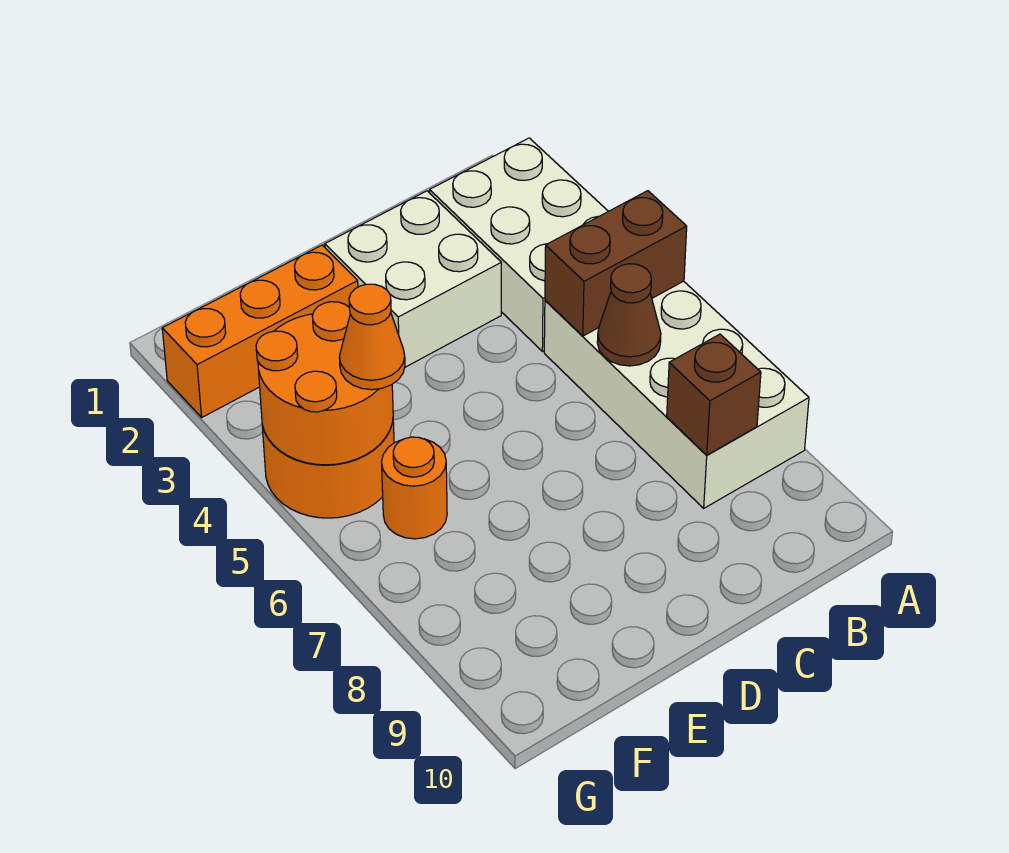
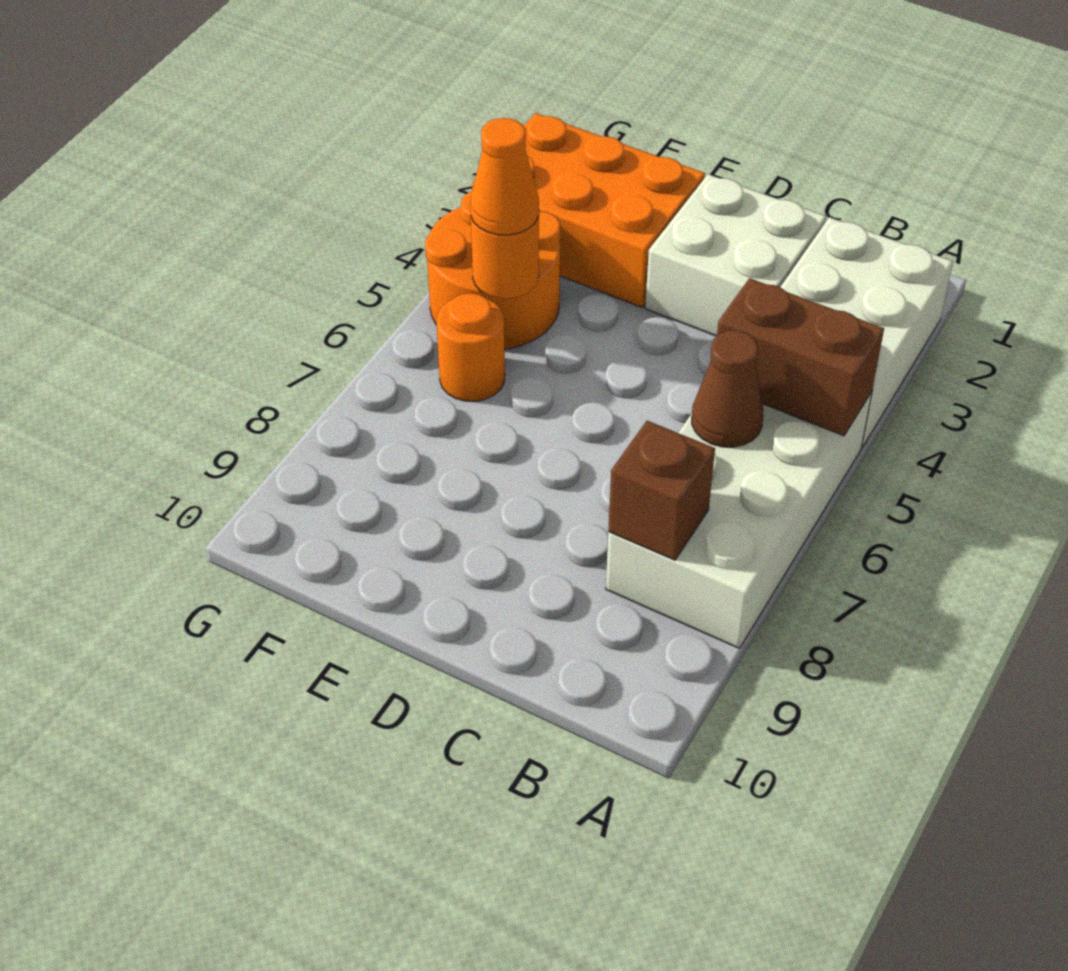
orange 1x3 brick [162,245,358,417] -> orange 2x3 brick [472,113,705,307]
orange 2x2 round brick [256,302,393,465] -> orange 1x1 round brick [471,216,539,299]

